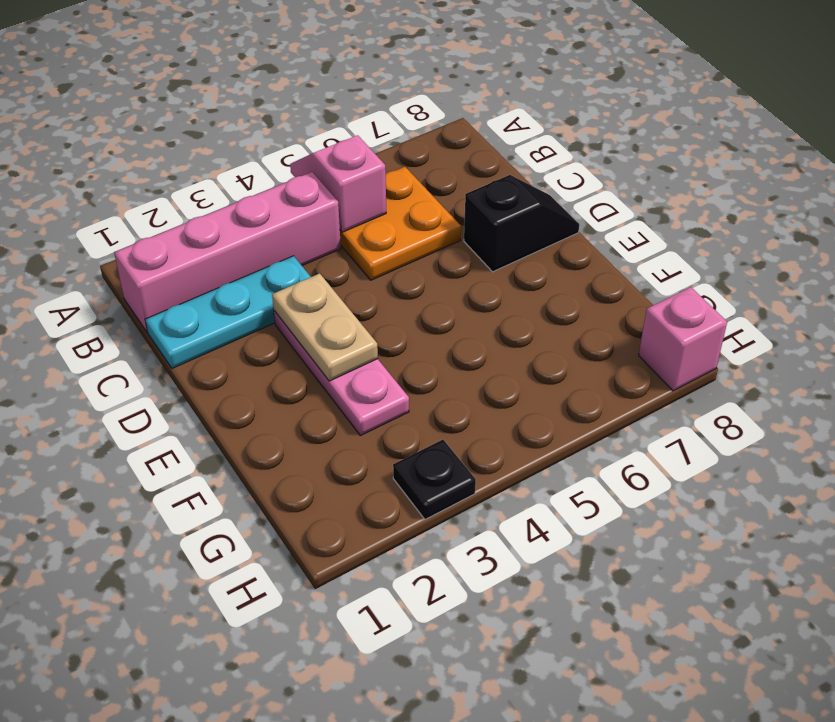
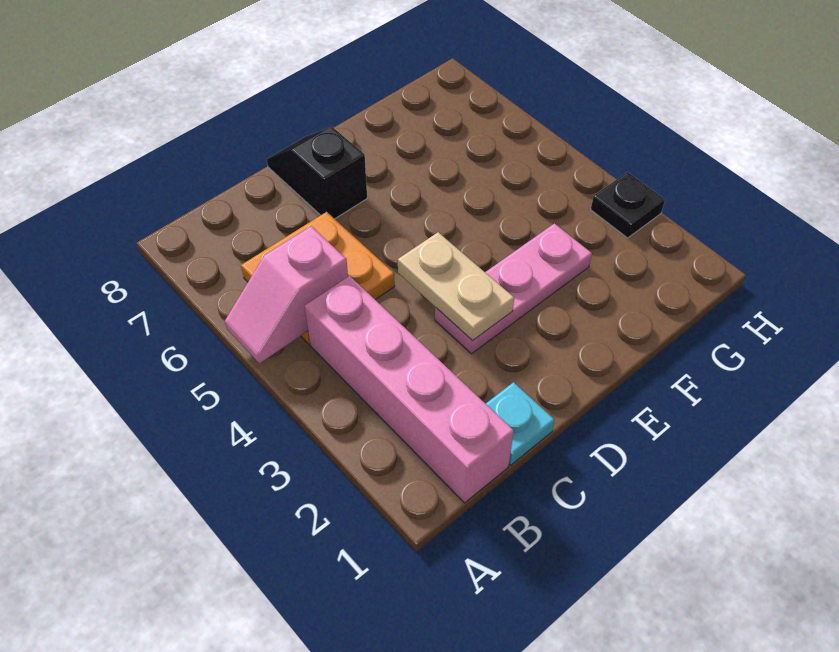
cyan 1x3 plate [145,256,311,368] -> cyan 1x1 plate [486,382,555,465]
tan 1x2 plate [272,273,378,381] -> tan 1x2 plate turned to [398,232,514,341]
pink 1x1 brick [639,287,727,391] -> none

